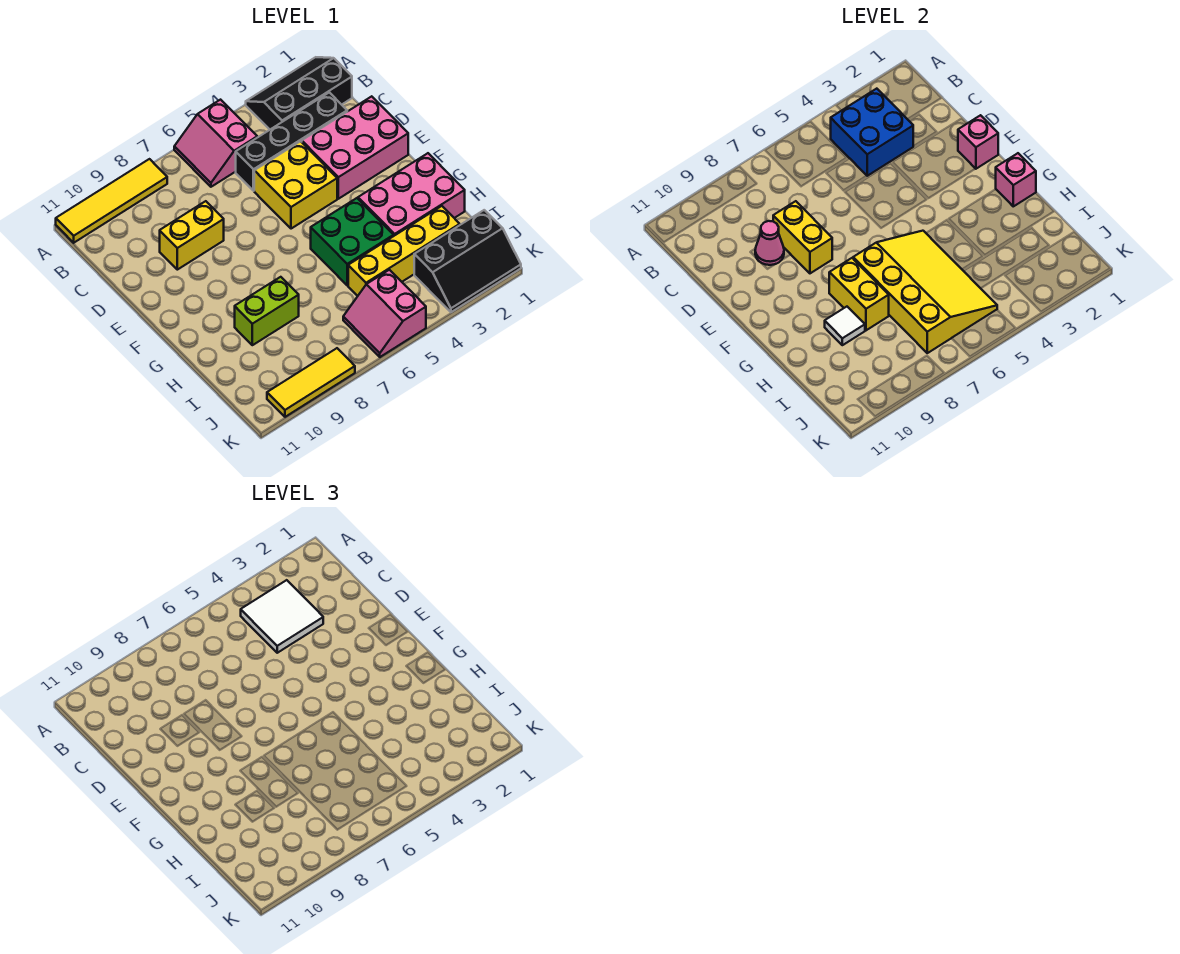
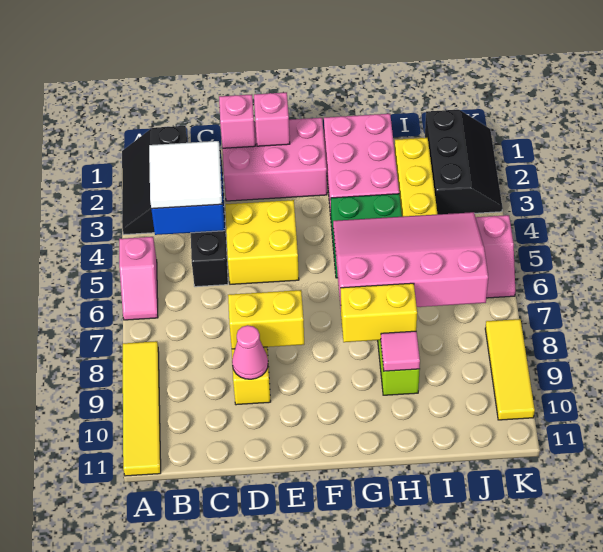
pink 2x2 slope [174,100,257,187] -> pink 1x2 slope [119,237,158,320]
pink 2x3 brick [302,96,408,199] -> pink 2x3 brick turned to [223,118,327,201]
pink 1x1 brick [996,153,1036,206] -> pink 1x1 brick moved to [219,94,255,148]
yellow 3x4 slope [853,231,997,353] -> pink 3x4 slope [333,212,488,308]
white 1x1 tile [825,307,865,345] -> pink 1x1 tile [381,331,420,371]

